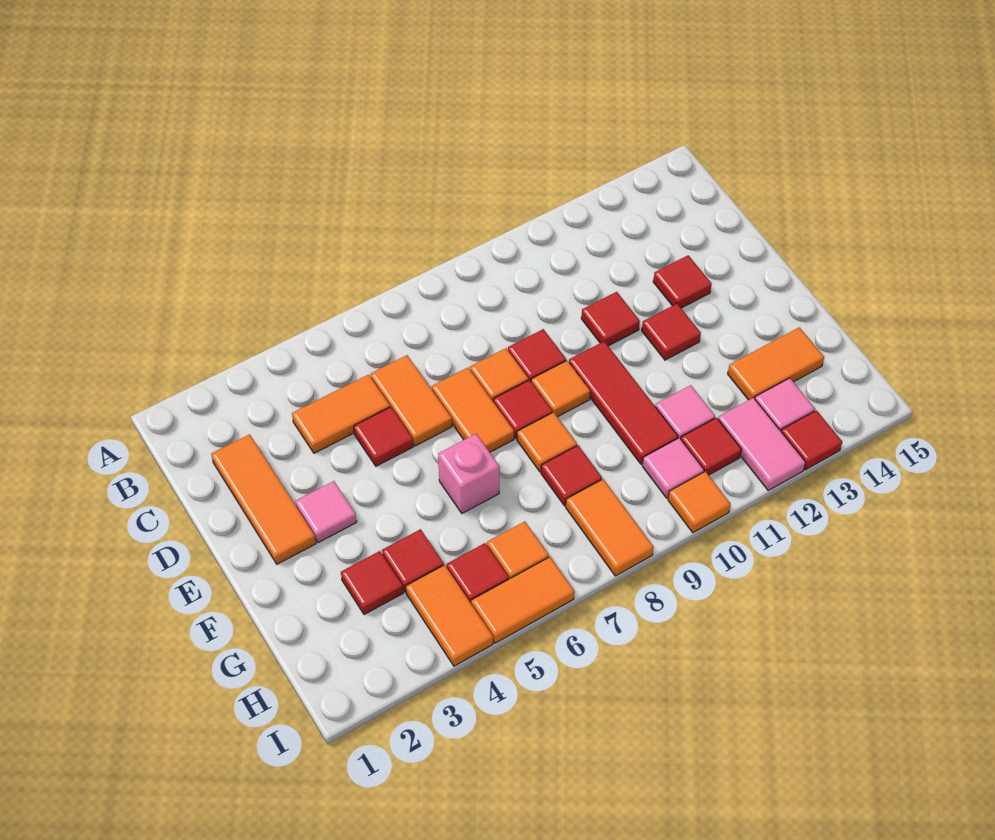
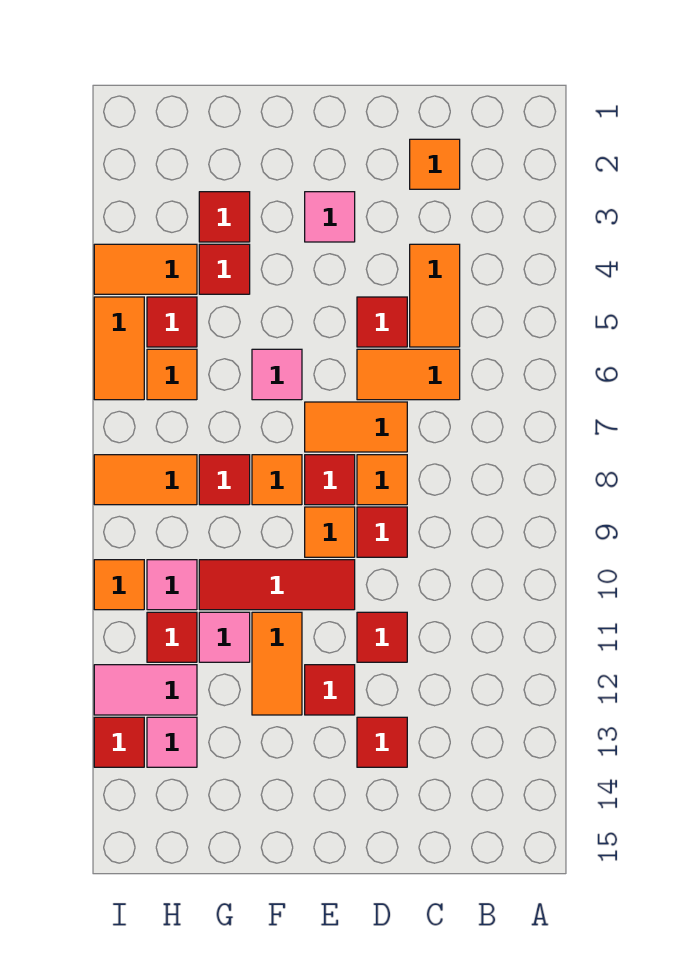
orange 1x3 tile [211,434,316,564] -> orange 1x1 tile [410,139,460,189]
pink 1x1 brick [438,434,500,513] -> pink 1x1 tile [252,349,302,400]
orange 1x2 tile [728,327,824,400] -> orange 1x2 tile moved to [252,612,302,715]

